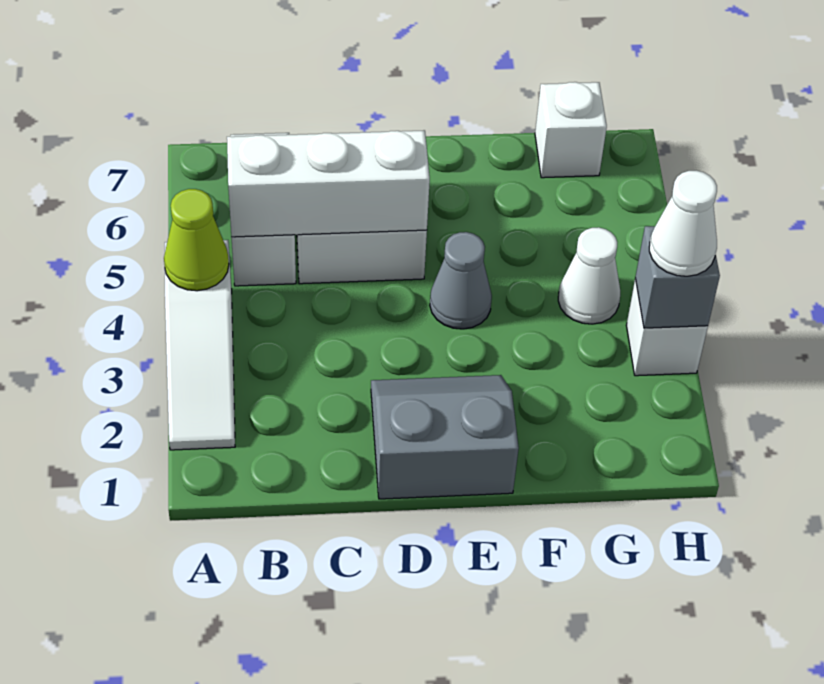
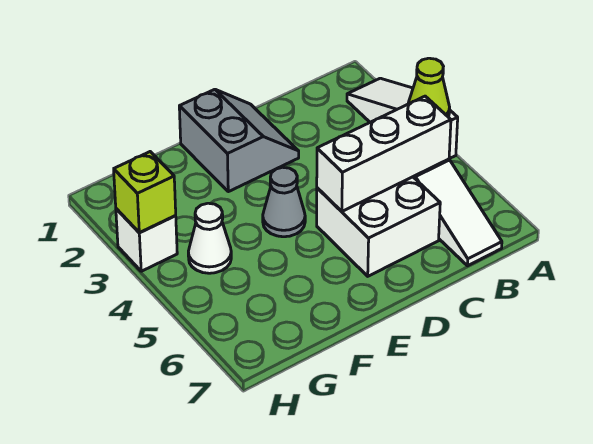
grey 2x2 slope [371,375,519,499] -> grey 2x2 slope turned to [179,89,299,192]
white 1x1 brick [535,82,607,178] -> none
grey 1x1 brick [635,226,720,328] -> lime 1x1 brick [114,152,176,233]
white 1x1 cone [649,171,717,276] -> none

